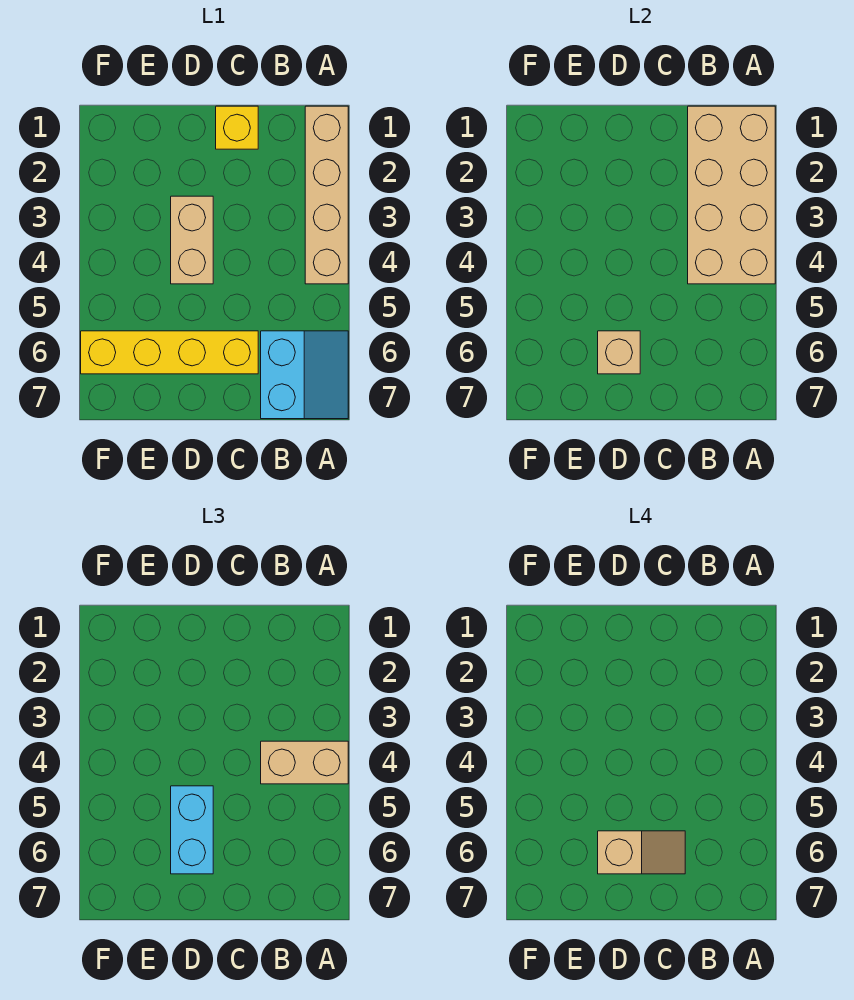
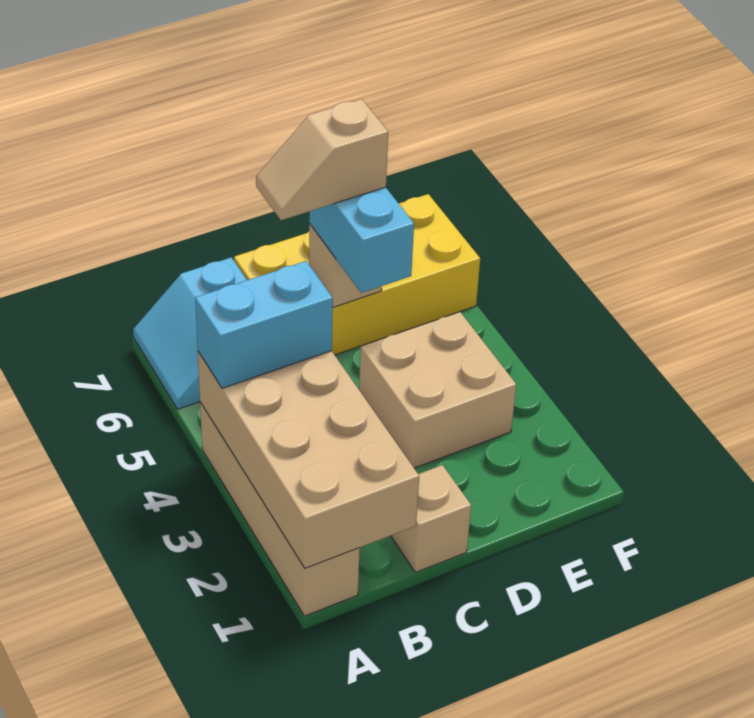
tan 1x2 brick [261,741,348,784] -> cyan 1x2 brick [195,261,333,388]
yellow 1x1 brick [216,106,258,149] -> tan 1x1 brick [391,465,471,572]
yellow 1x4 brick [81,331,258,374] -> yellow 2x4 brick [234,194,480,355]
tan 1x2 brick [171,196,213,284] -> tan 2x2 brick [359,312,516,468]

